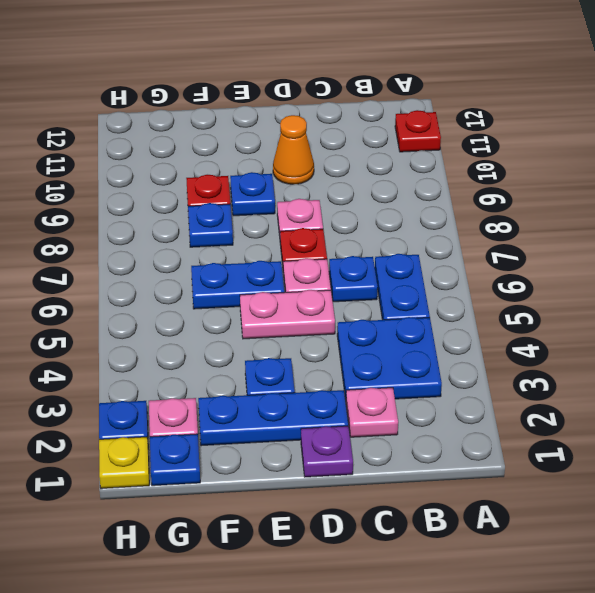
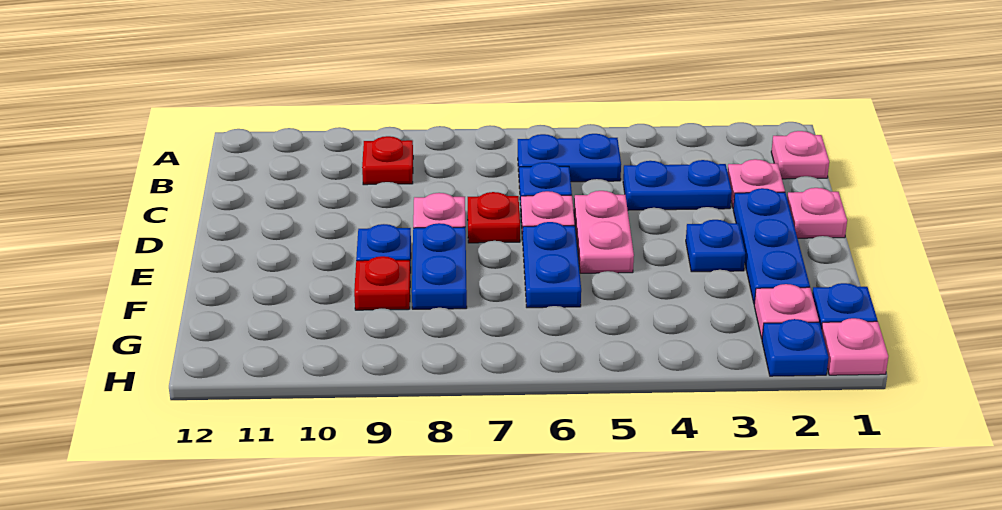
red 1x1 plate [395,110,441,152] -> red 1x1 plate moved to [362,136,413,185]
none -> pink 1x1 plate [771,131,829,179]
blue 2x2 plate [337,317,442,400] -> blue 1x2 plate [623,160,732,210]
purple 1x1 plate [301,426,353,477] -> pink 1x1 plate [787,188,847,238]
orange 1x1 cone [273,115,314,184] -> none
blue 1x1 plate [188,203,233,247] -> blue 1x2 plate [412,223,467,309]
yellow 1x1 plate [99,437,149,488] -> pink 1x1 plate [821,318,888,375]

